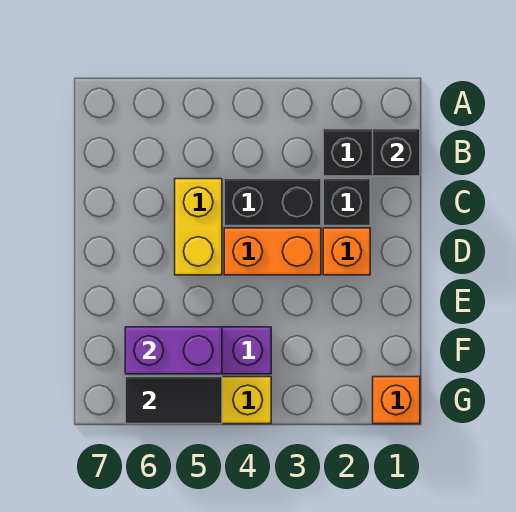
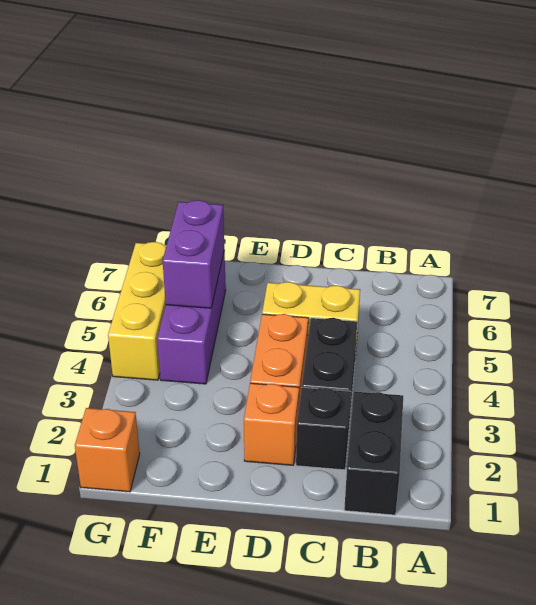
black 1x1 brick [373,129,420,176] -> none
black 1x2 tile [125,377,222,424] -> none

